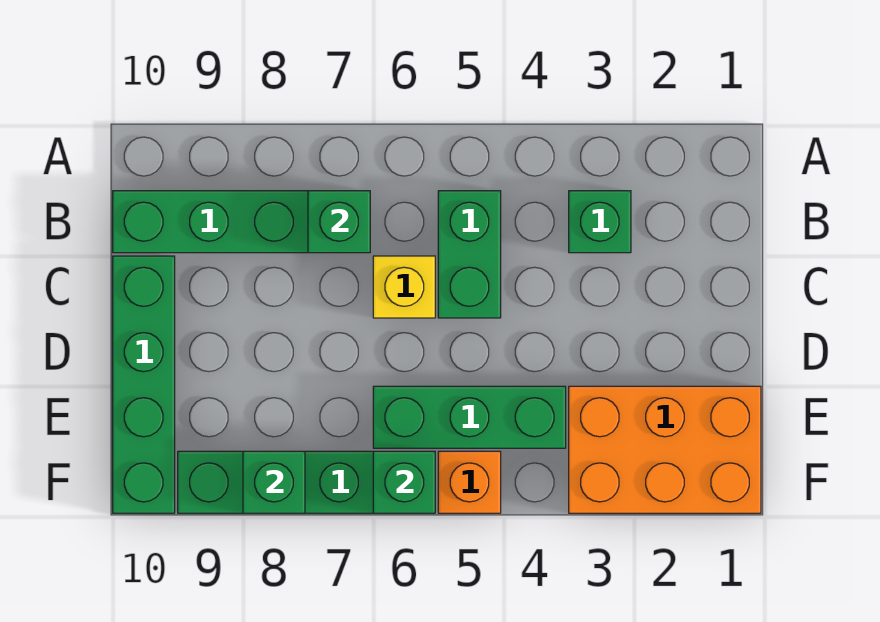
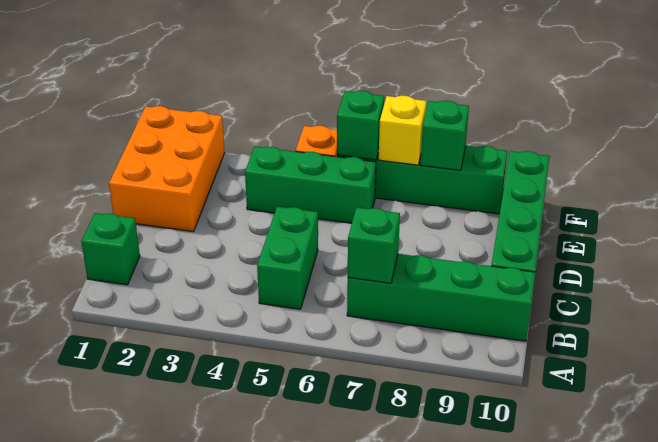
green 1x1 brick [569,191,631,253] -> green 1x1 brick moved to [81,213,140,285]
yellow 1x1 brick [373,256,435,318] -> yellow 1x1 brick moved to [379,96,427,165]
orange 2x3 brick [569,386,761,513] -> orange 2x3 brick turned to [109,106,225,232]

